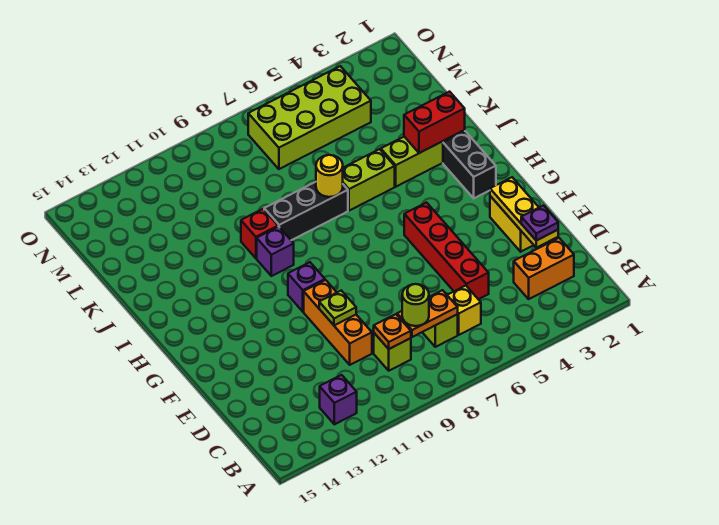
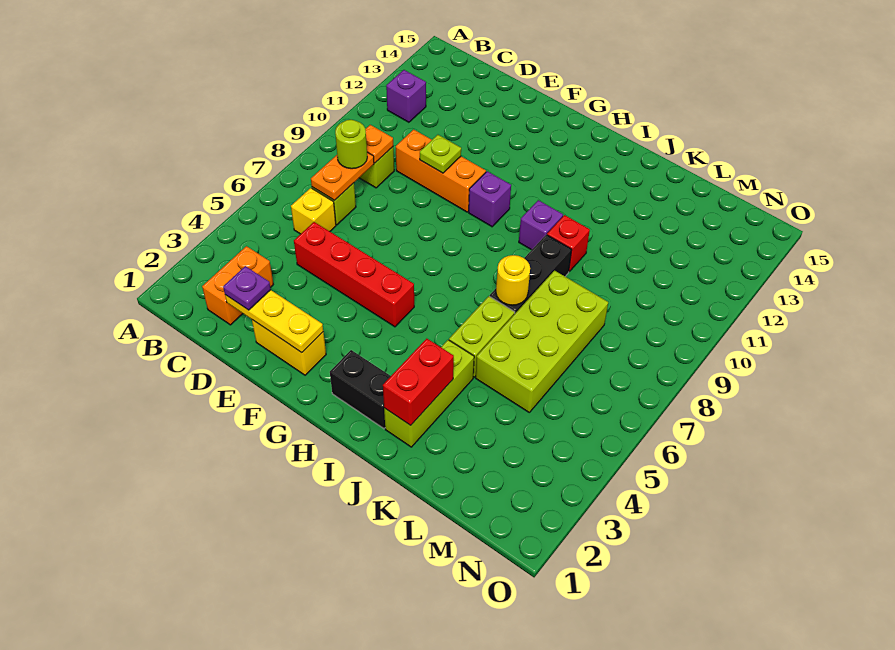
lime 2x4 brick [248,66,371,169] -> lime 2x4 brick moved to [476,271,608,412]

